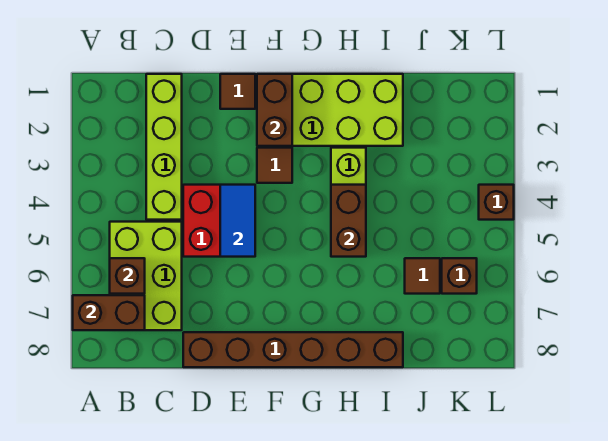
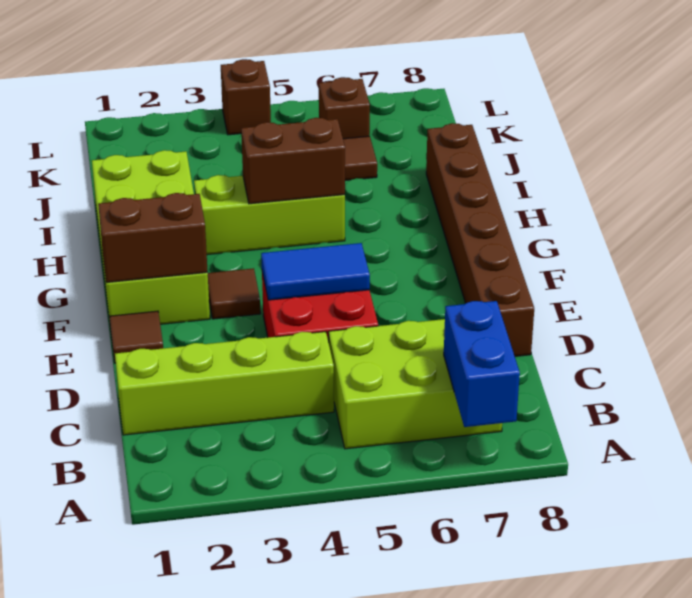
brown 1x2 brick [73,295,145,330] -> blue 1x2 brick [444,301,520,427]
brown 1x1 brick [110,258,145,294] -> none

